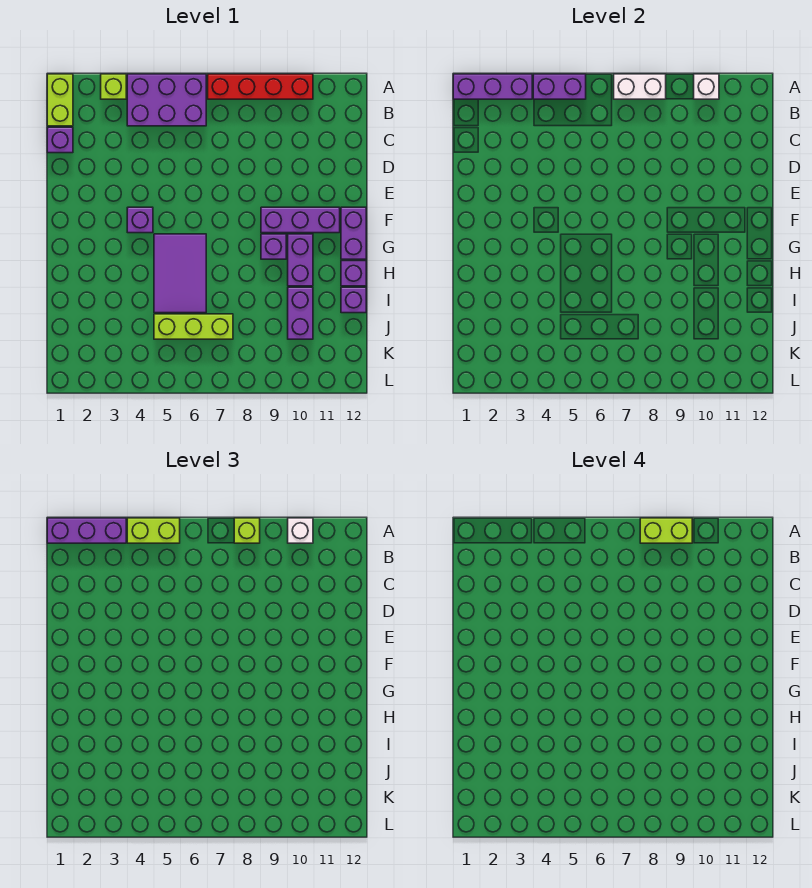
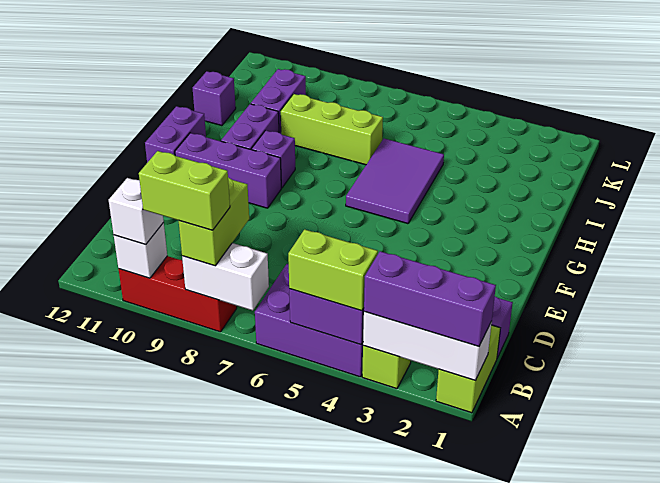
purple 1x3 brick [453,74,532,99] -> white 1x3 brick [363,312,492,380]
red 1x4 brick [208,74,313,99] -> red 1x3 brick [119,256,237,332]
lime 1x1 brick [234,518,260,543] -> lime 1x2 brick [179,178,249,266]
purple 1x1 brick [127,207,153,233] -> none
purple 1x1 brick [341,261,366,286] -> none
lime 1x3 brick [154,314,233,339] -> lime 1x3 brick moved to [281,94,383,165]

